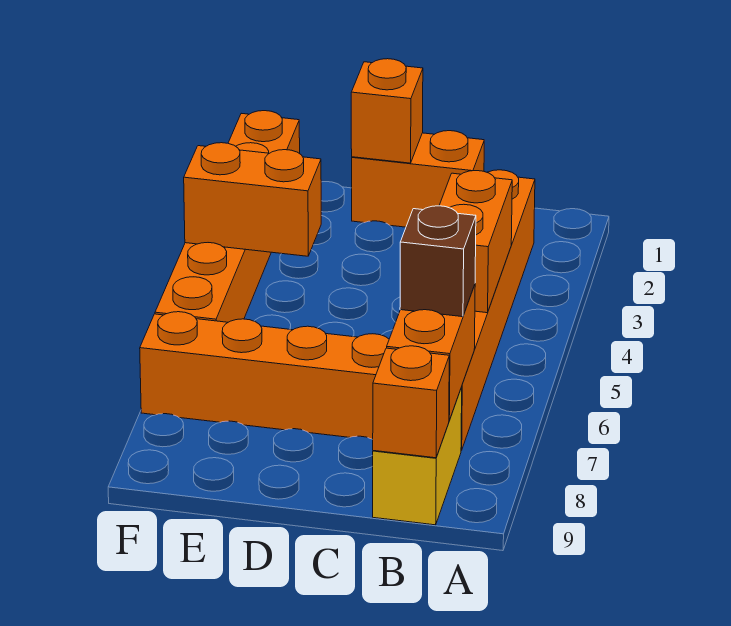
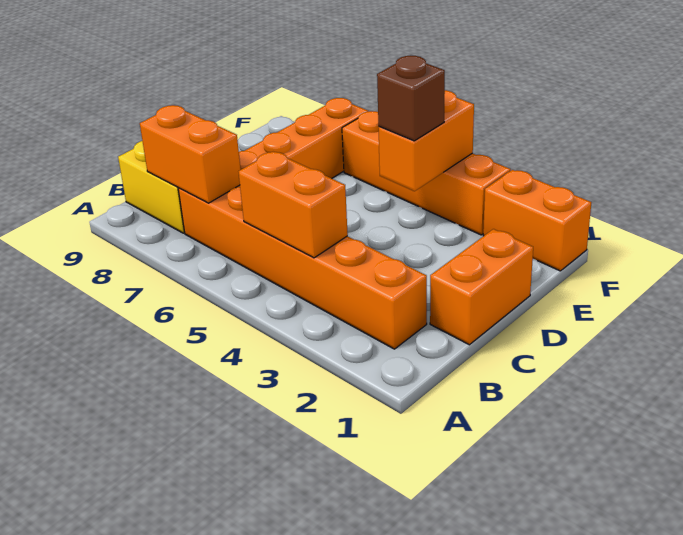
brown 1x1 brick [400,206,476,317] -> brown 1x1 brick moved to [377,56,445,141]
orange 1x1 brick [373,346,449,458] -> none
orange 1x1 brick [351,59,423,163] -> none

